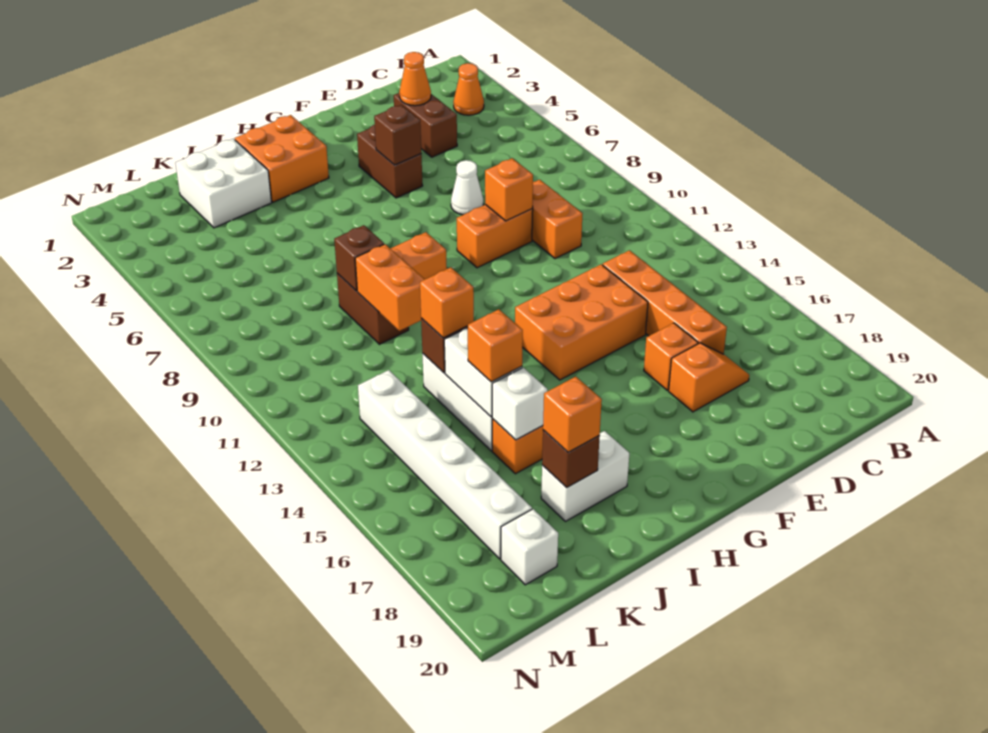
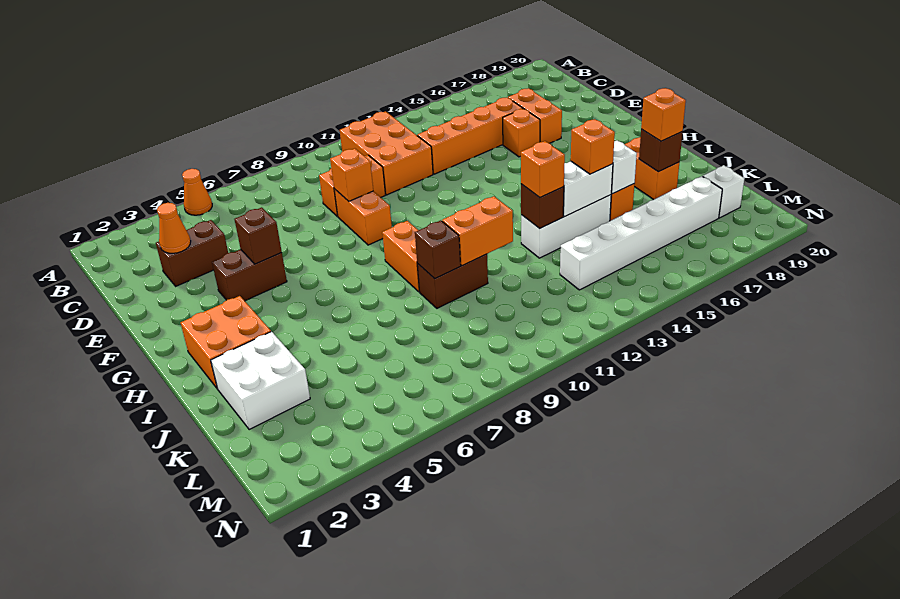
orange 1x1 cone [454,63,484,115] -> orange 1x1 cone moved to [182,169,212,215]
orange 1x2 slope [669,343,749,412] -> orange 1x2 brick [508,88,562,143]
white 1x1 cone [451,160,484,215] -> none
orange 2x3 brick [515,264,648,380] -> orange 2x3 brick moved to [340,111,433,195]
white 1x2 brick [541,431,629,521] -> orange 1x2 brick [624,137,679,200]

